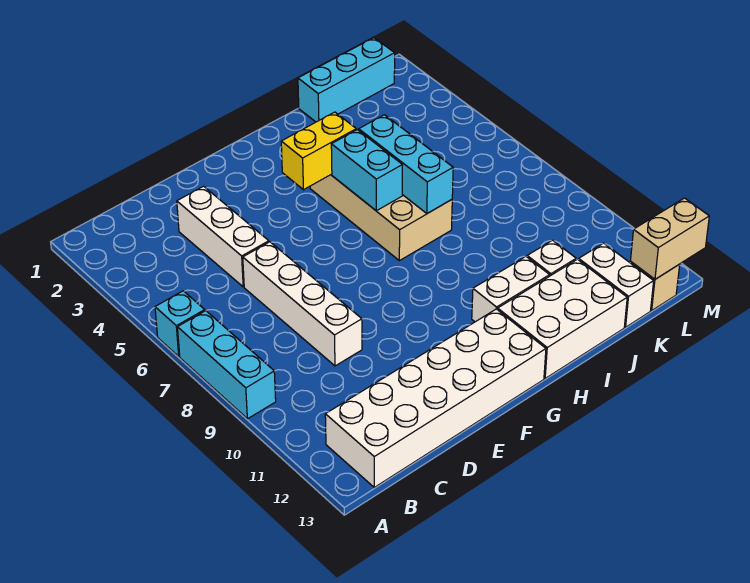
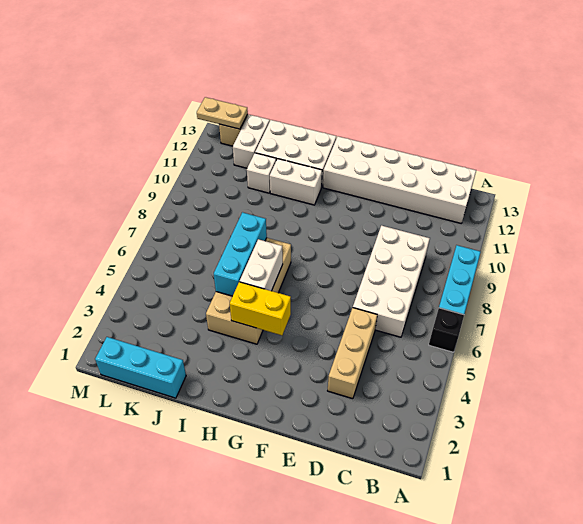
cyan 1x1 brick [155,291,205,356] -> black 1x1 brick [429,308,464,352]
white 1x3 brick [177,186,269,287] -> tan 1x3 brick [328,308,377,399]
white 1x4 brick [243,242,362,366] -> white 2x4 brick [353,225,430,337]
cyan 1x2 brick [331,130,402,211] -> white 1x2 brick [240,239,283,291]
tan 1x2 brick [631,198,709,279] -> tan 1x2 plate [197,97,248,129]

